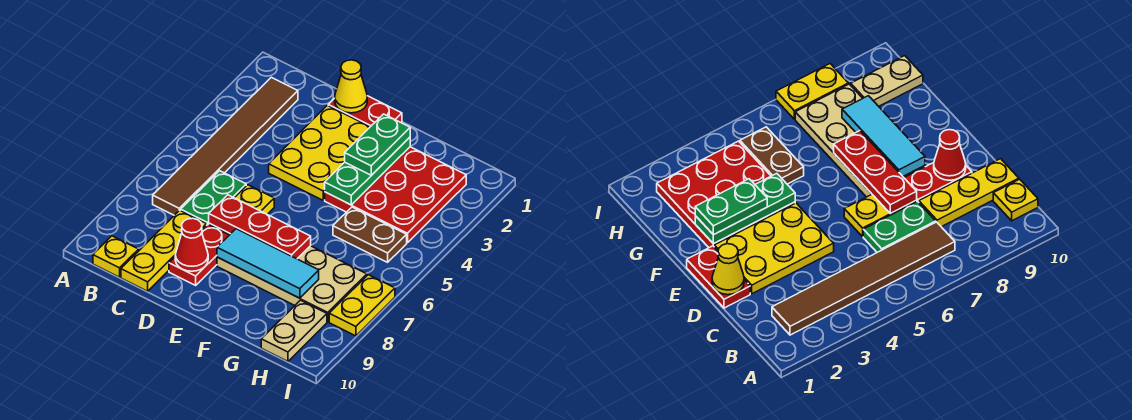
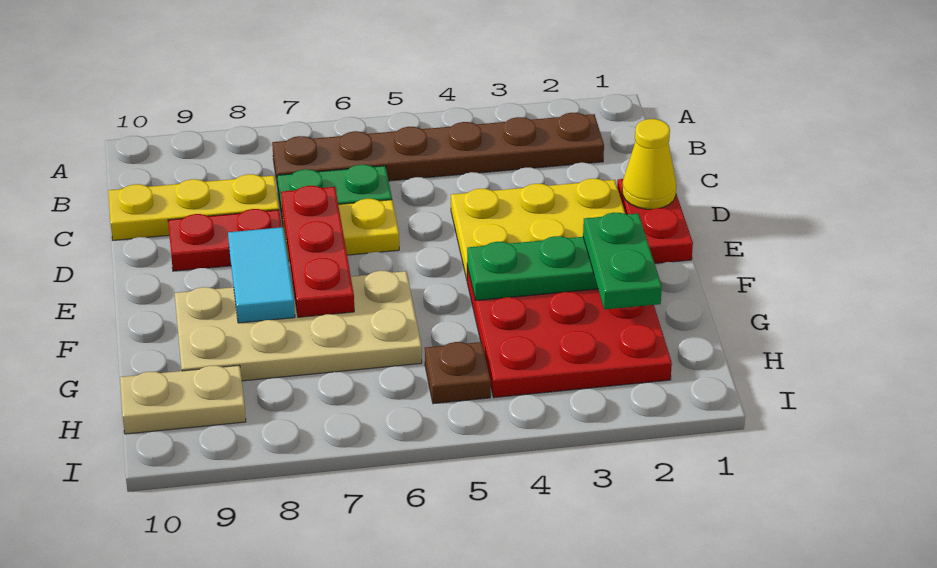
brown 1x6 tile [153,77,298,215] -> brown 1x6 plate [272,113,604,188]
yellow 1x1 plate [93,236,139,277] -> none
red 1x1 cone [175,218,208,271] -> none
tan 2x4 plate [217,246,367,322] -> tan 2x4 plate turned to [175,271,422,381]
cyan 1x3 tile [217,229,319,298] -> cyan 1x2 tile [228,227,295,323]
green 1x2 plate [345,114,410,175] -> green 1x2 plate turned to [583,213,662,310]
brown 1x2 plate [333,207,407,262] -> brown 1x1 plate [425,342,491,404]
yellow 1x2 plate [329,275,395,336] -> none

